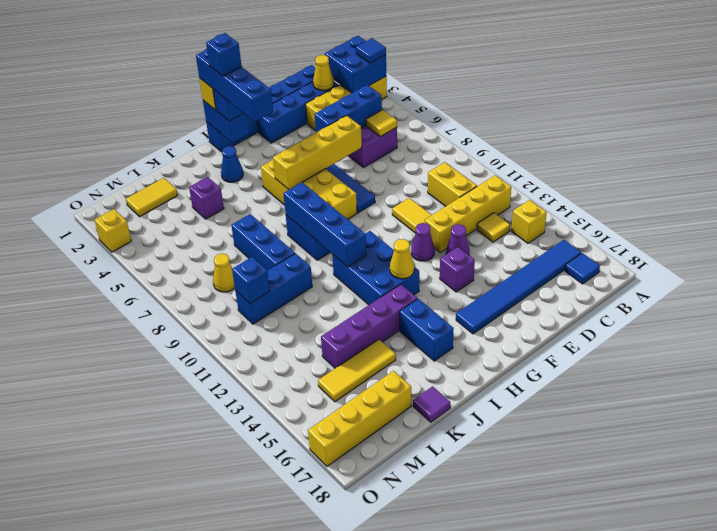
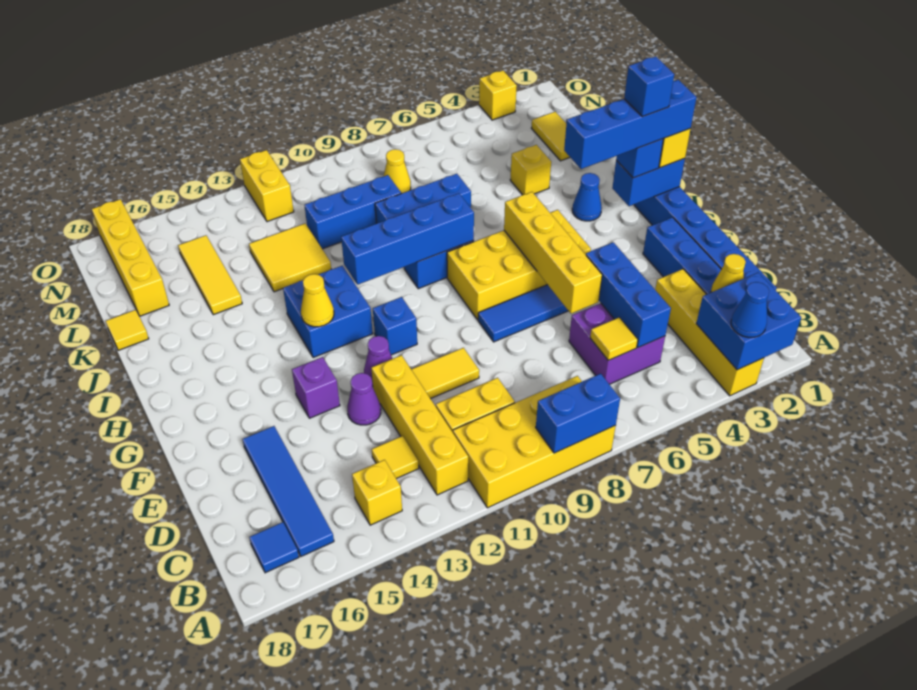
blue 1x1 tile [356,38,386,63] -> blue 1x1 cone [731,282,769,337]
none -> yellow 2x4 brick [453,376,616,508]
blue 1x6 tile [456,240,581,334] -> blue 1x4 tile [242,426,334,556]
blue 2x3 brick [332,231,419,305] -> blue 2x2 brick [283,266,373,358]
purple 1x4 brick [321,284,417,368] -> none
blue 1x2 brick [400,299,454,361] -> blue 1x2 brick moved to [536,374,620,453]
purple 1x1 brick [189,177,224,219] -> yellow 1x1 brick [510,145,551,195]
blue 1x3 brick [235,253,312,324] -> blue 1x3 brick turned to [304,175,401,249]
none -> yellow 2x2 tile [249,224,331,292]
purple 1x1 tile [413,386,450,422] -> yellow 1x1 tile [106,310,149,350]
blue 1x1 brick [232,257,270,304] -> blue 1x1 brick moved to [373,297,417,355]
none -> yellow 1x2 brick [240,150,294,222]

